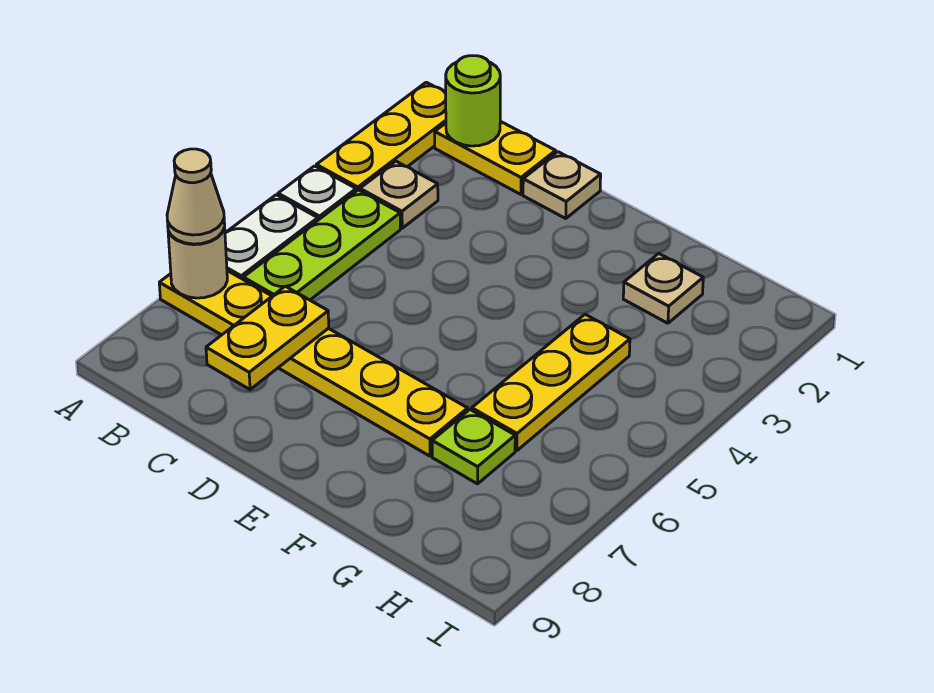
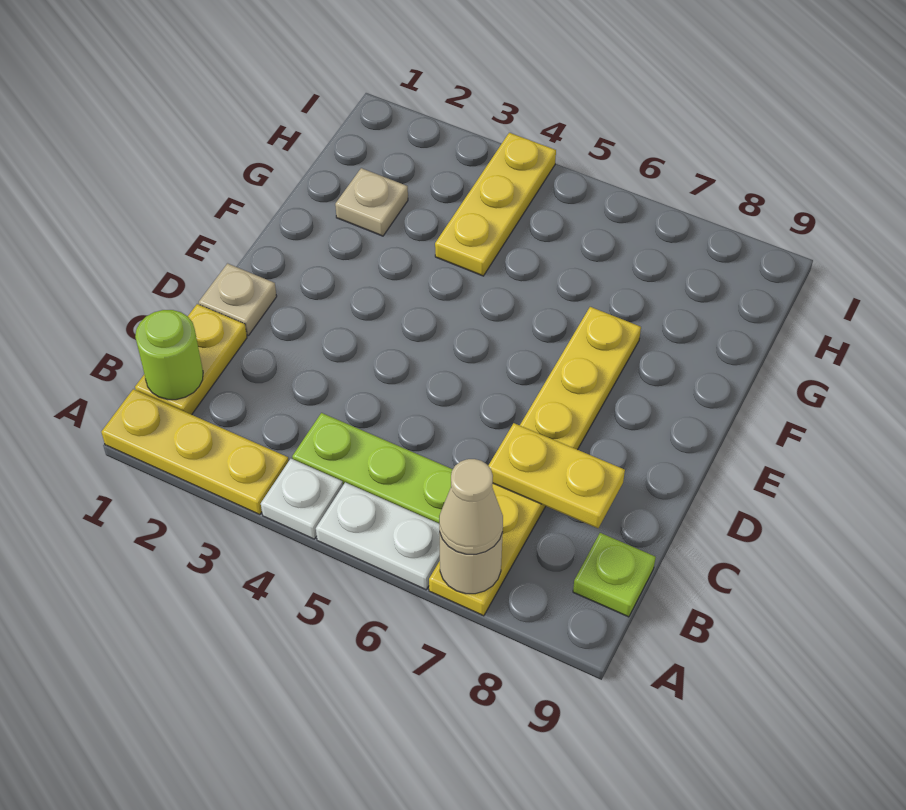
tan 1x1 plate [360,161,438,228] -> none
yellow 1x3 plate [472,314,630,451] -> yellow 1x3 plate turned to [435,133,556,276]
lime 1x1 plate [432,410,515,484] -> lime 1x1 plate moved to [573,533,656,617]

